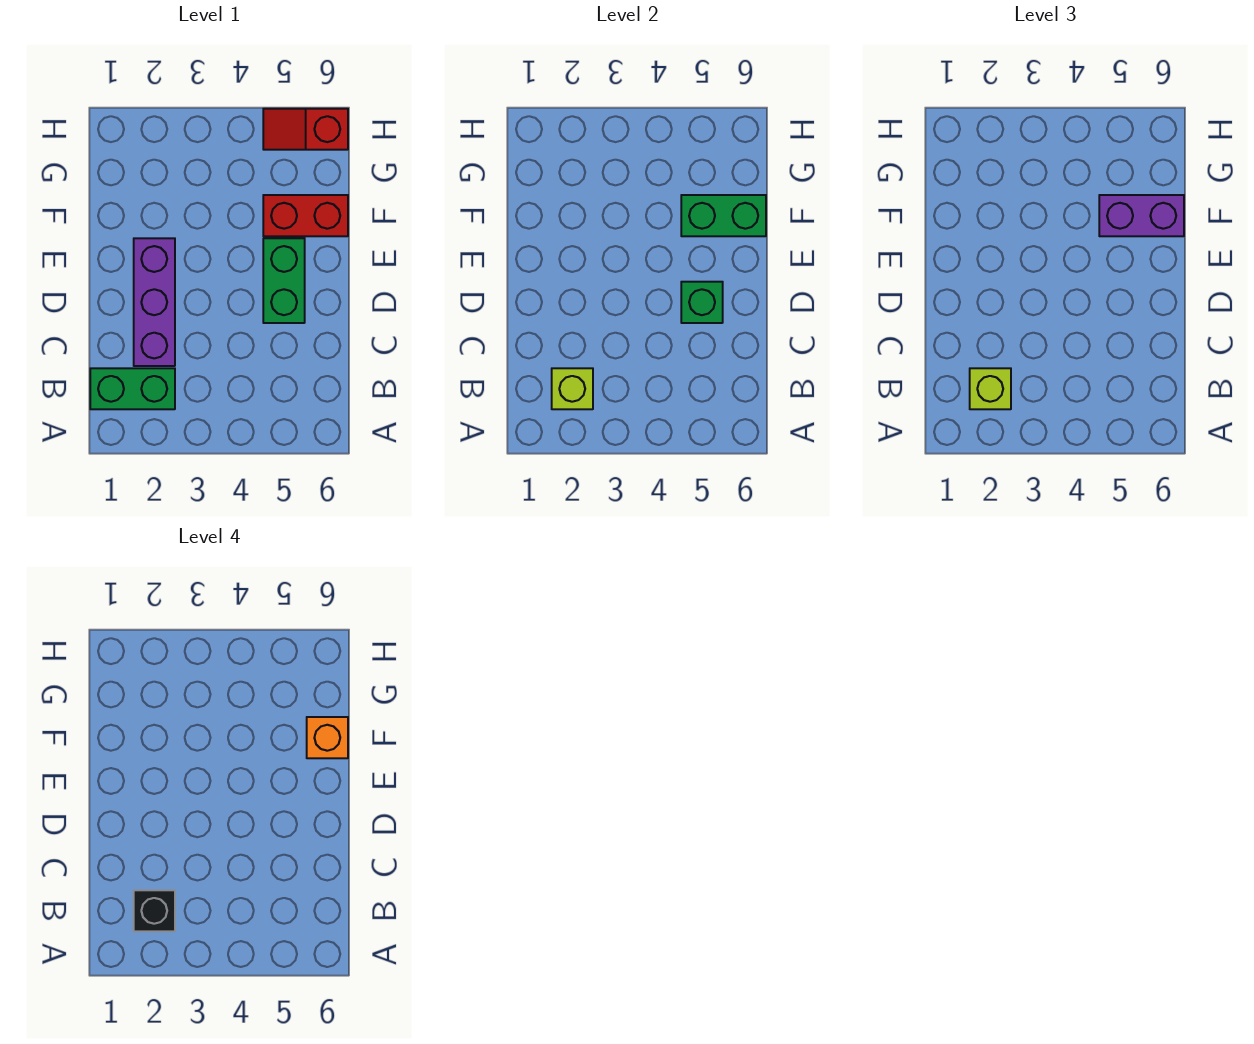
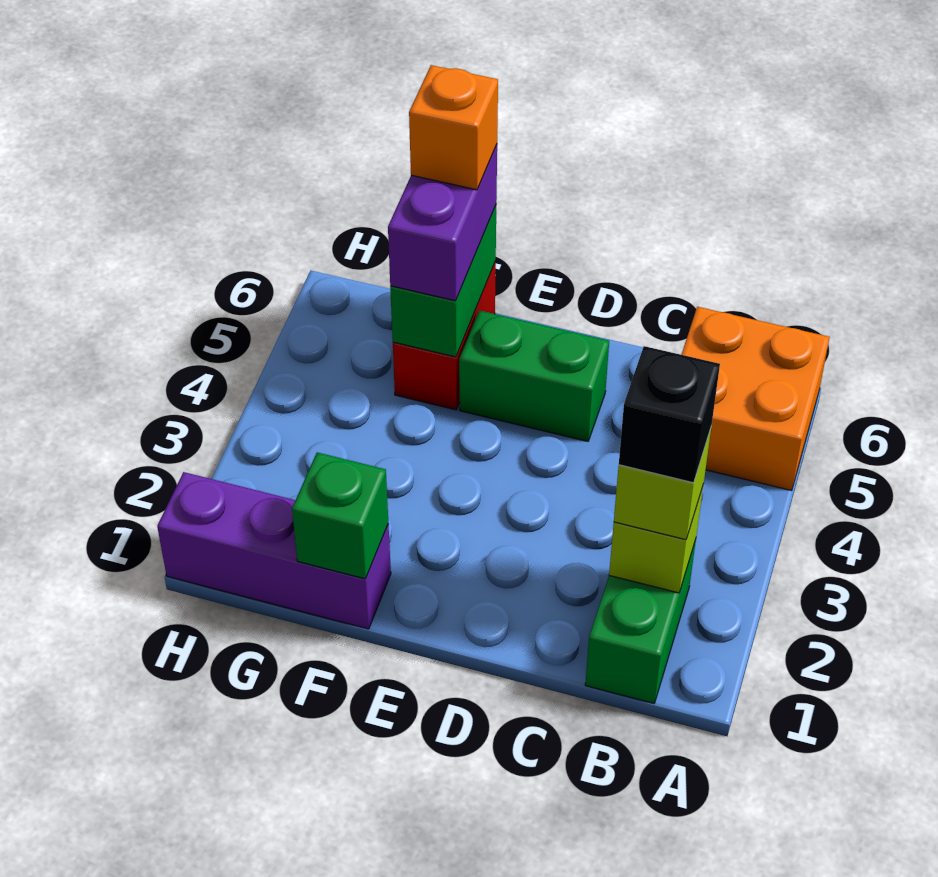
none -> orange 2x2 brick [681,307,830,491]
purple 1x3 brick [134,238,175,366] -> purple 1x3 brick moved to [157,472,391,629]
green 1x1 brick [681,282,723,323] -> green 1x1 brick moved to [292,452,388,579]
red 1x2 slope [263,109,348,150] -> none

